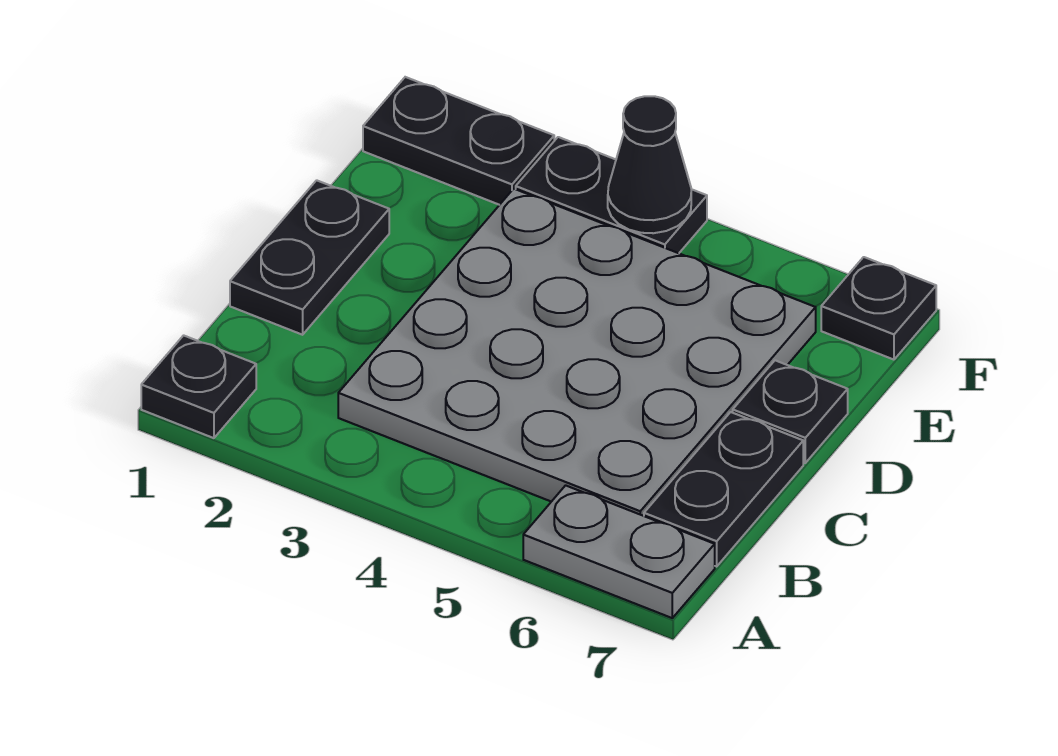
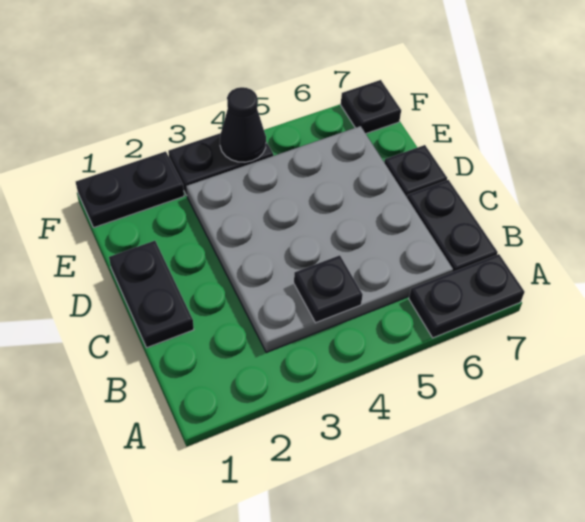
black 1x1 plate [141,335,256,438] -> black 1x1 plate moved to [294,255,363,323]
grey 1x2 plate [523,485,715,618] -> black 1x2 plate [409,254,525,338]

